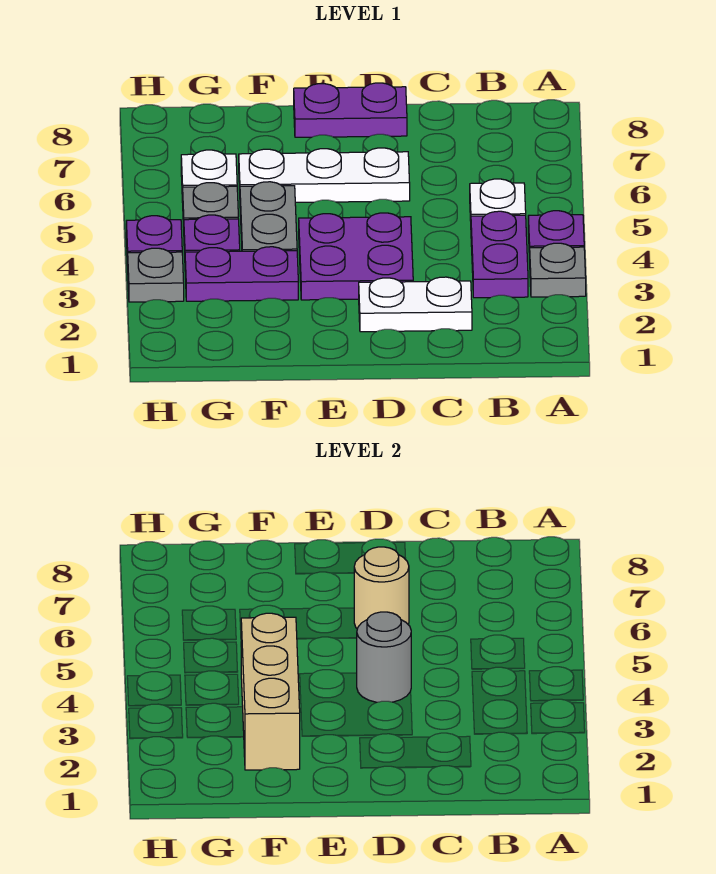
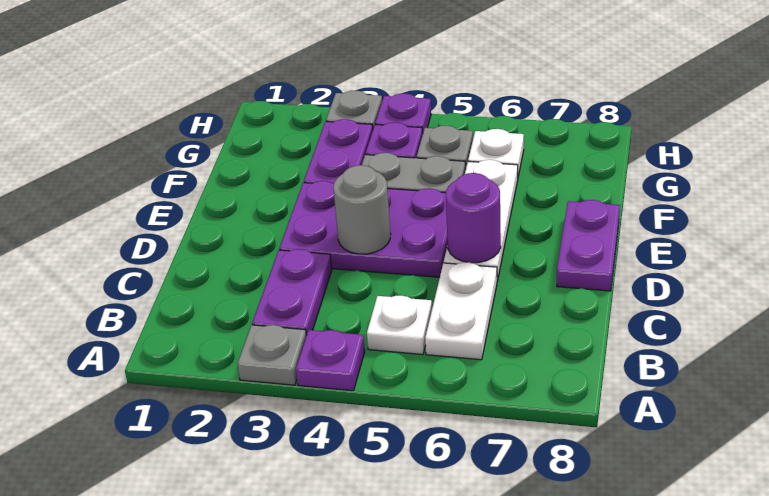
purple 1x2 plate [471,211,528,298] -> purple 1x2 plate turned to [252,249,332,335]
white 1x2 plate [359,277,472,332] -> white 1x2 plate moved to [425,262,497,360]
purple 2x2 plate [299,213,413,300] -> purple 2x3 plate [279,181,448,277]
tan 1x1 round brick [354,547,409,629] -> purple 1x1 round brick [446,173,501,263]
tan 1x3 brick [241,613,300,770] -> none

